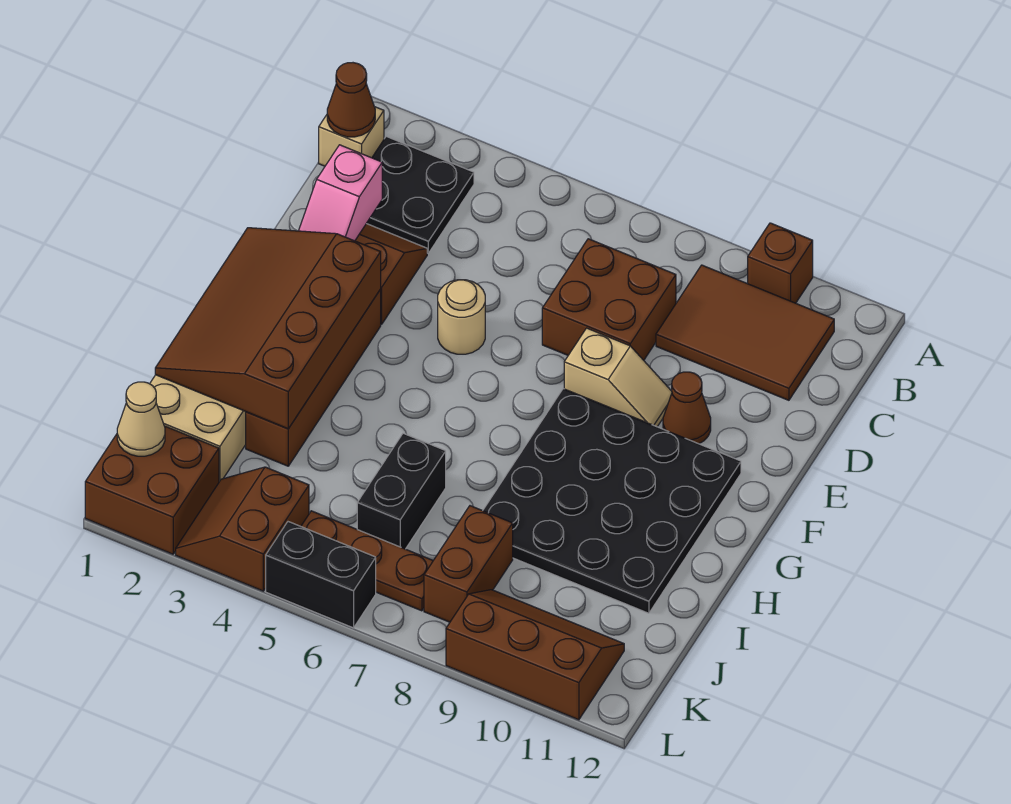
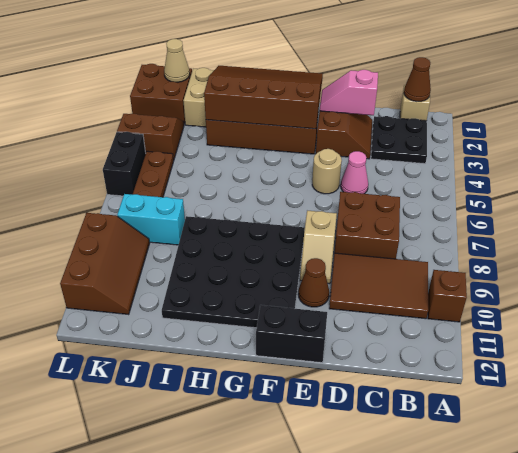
brown 2x3 tile [656,265,834,400] -> brown 2x3 tile turned to [329,253,428,319]
none -> pink 1x1 cone [341,151,368,194]
black 1x2 brick [357,433,446,549] -> black 1x2 brick moved to [256,305,327,363]
brown 1x2 brick [424,506,513,622] -> cyan 1x2 brick [117,194,185,245]

